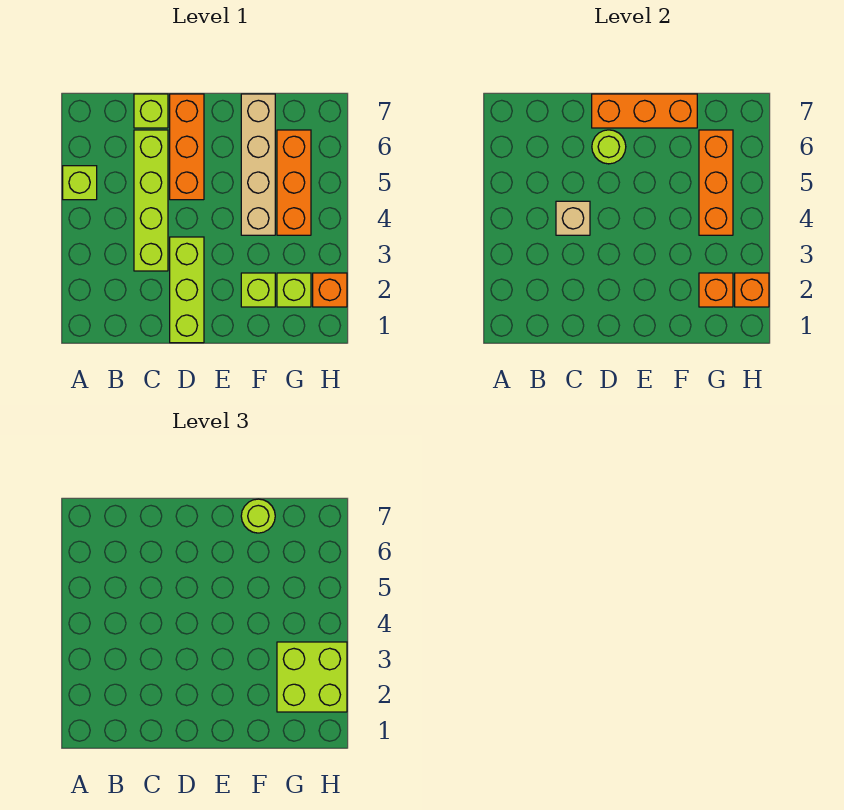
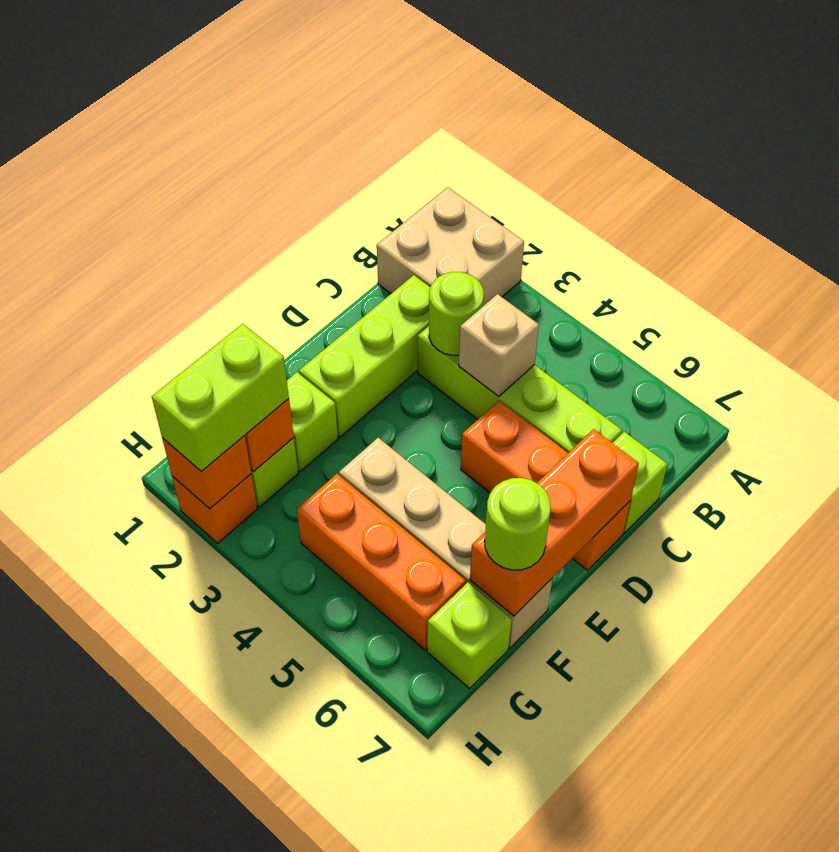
none -> tan 2x2 brick [377,187,524,306]
lime 1x1 brick [63,166,97,200] -> lime 1x1 brick moved to [427,582,512,688]
lime 1x3 brick [170,237,204,343] -> lime 1x3 brick turned to [299,275,430,437]
lime 1x1 round brick [592,130,626,164] -> lime 1x1 round brick moved to [429,272,484,355]
lime 2x2 brick [277,642,347,712] -> lime 1x2 brick [152,324,289,472]
orange 1x3 brick [699,130,733,235] -> none

